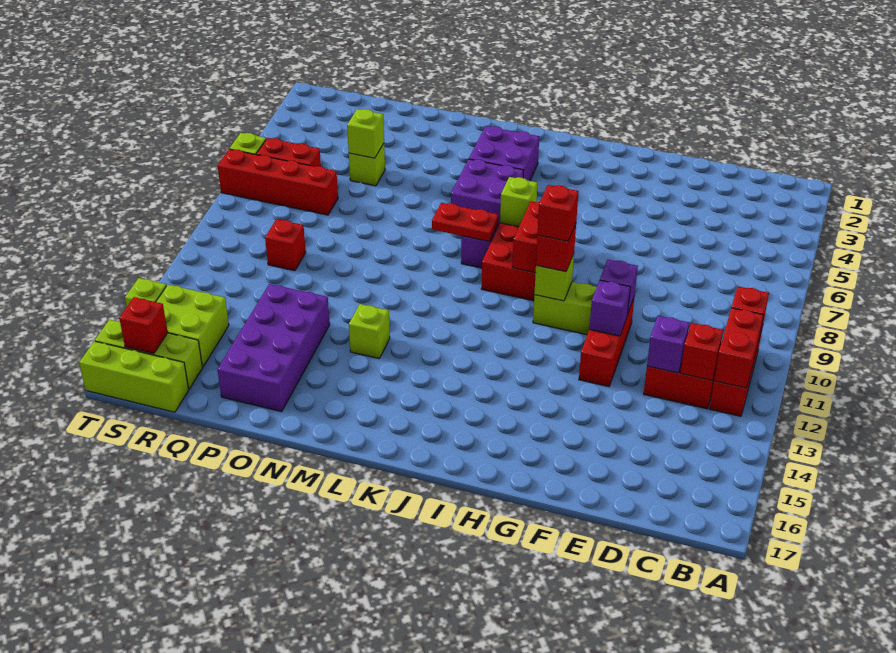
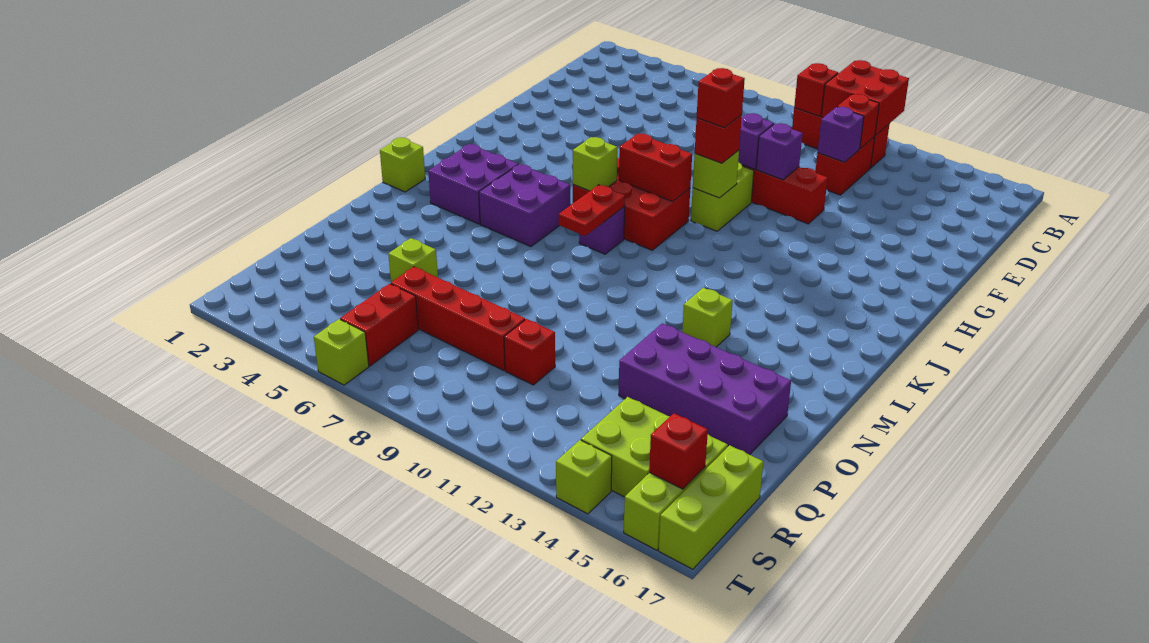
red 1x2 brick [714,308,763,388] -> red 2x2 brick [821,60,909,135]
lime 1x1 brick [347,109,384,158] -> lime 1x1 brick moved to [380,138,425,192]
red 1x4 brick [218,149,338,215] -> red 1x4 brick turned to [391,267,525,371]

